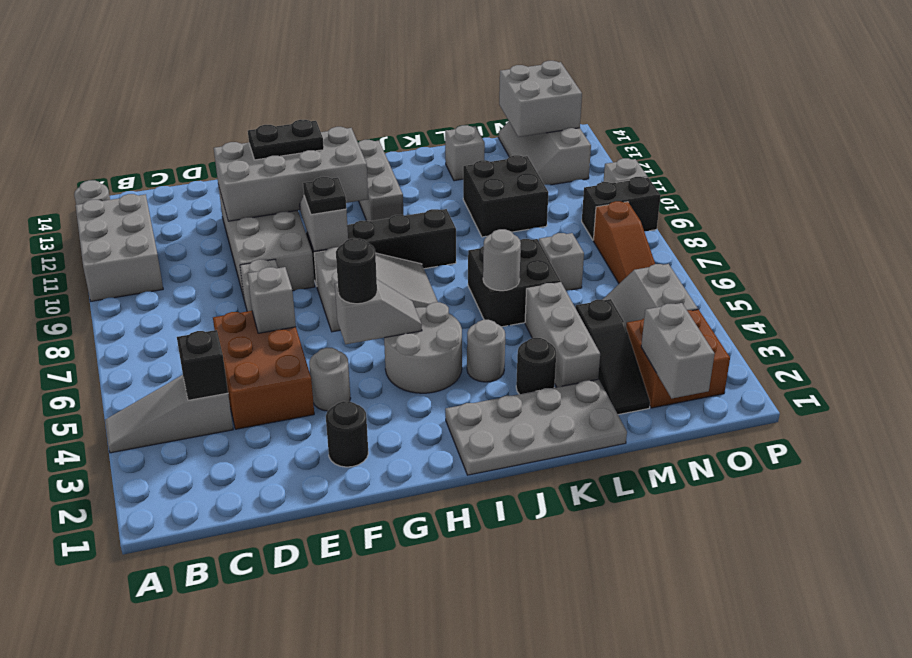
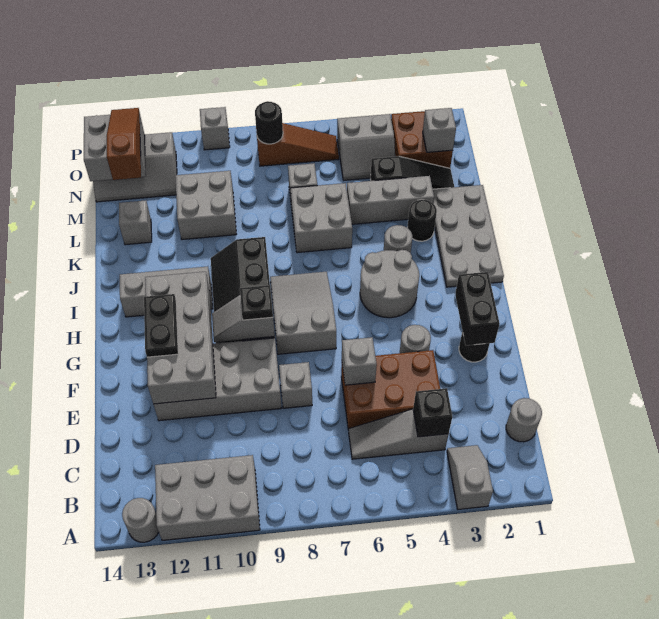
grey 1x3 slope [105,375,233,453] -> grey 1x3 slope turned to [349,409,449,459]
grey 1x2 slope [335,280,422,344] -> grey 1x2 slope moved to [447,445,493,509]
black 1x1 round brick [336,238,377,304] -> black 1x1 round brick moved to [255,101,283,144]
black 2x2 brick [468,239,561,327] -> grey 2x2 brick [291,183,352,253]
grey 1x1 round brick [483,229,521,291] -> grey 1x1 round brick moved to [506,398,542,442]
black 2x2 brick [463,155,548,237] -> grey 2x2 brick [175,171,236,240]
none -> brown 1x3 slope [107,108,141,180]
grey 1x2 brick [641,303,715,399] -> grey 1x1 brick [423,108,456,152]
black 1x2 brick [582,177,661,240] -> black 1x2 brick moved to [455,272,500,345]

